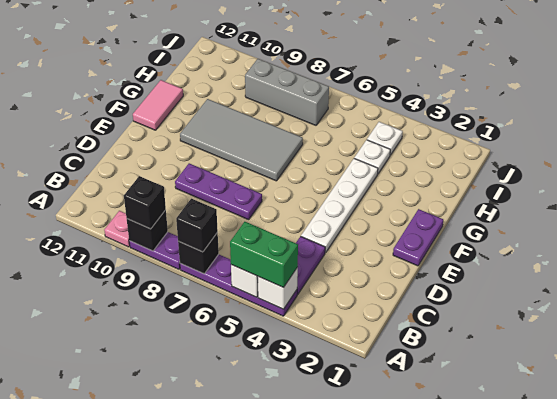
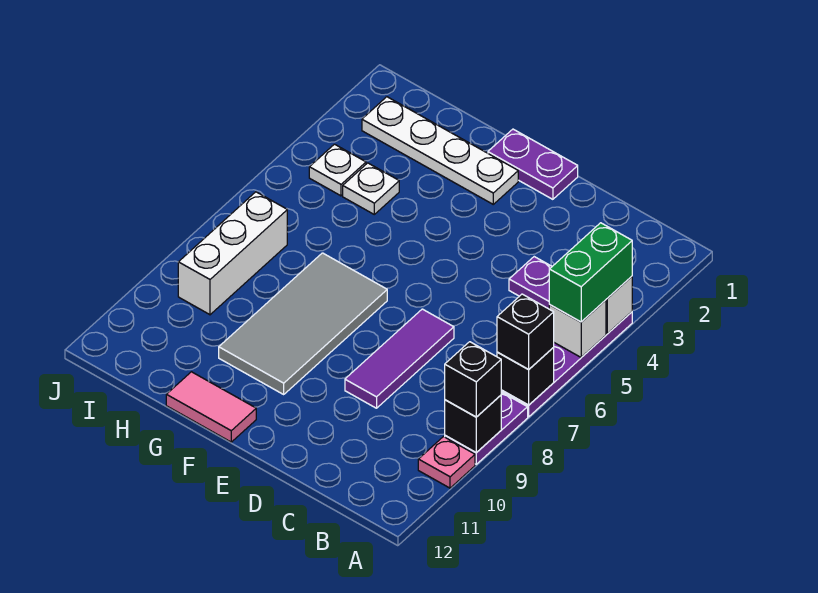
white 1x4 plate [301,159,378,253] -> white 1x4 plate moved to [362,97,518,204]
purple 1x3 plate [175,163,262,220] -> purple 1x3 tile [345,309,454,408]
grey 1x3 brick [245,59,329,125] -> white 1x3 brick [178,192,287,315]

